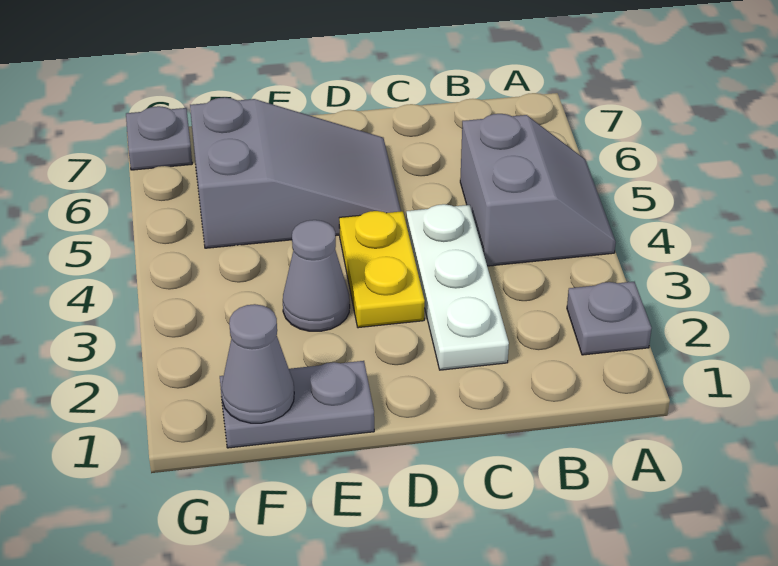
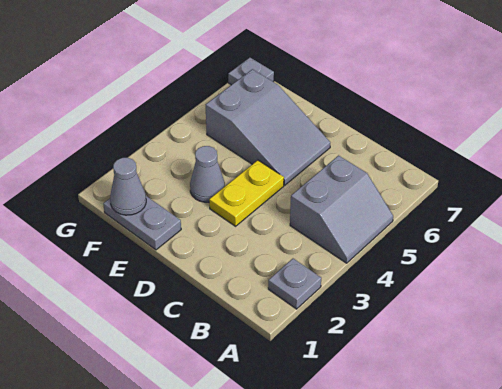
white 1x3 plate [406,204,509,370] -> none

